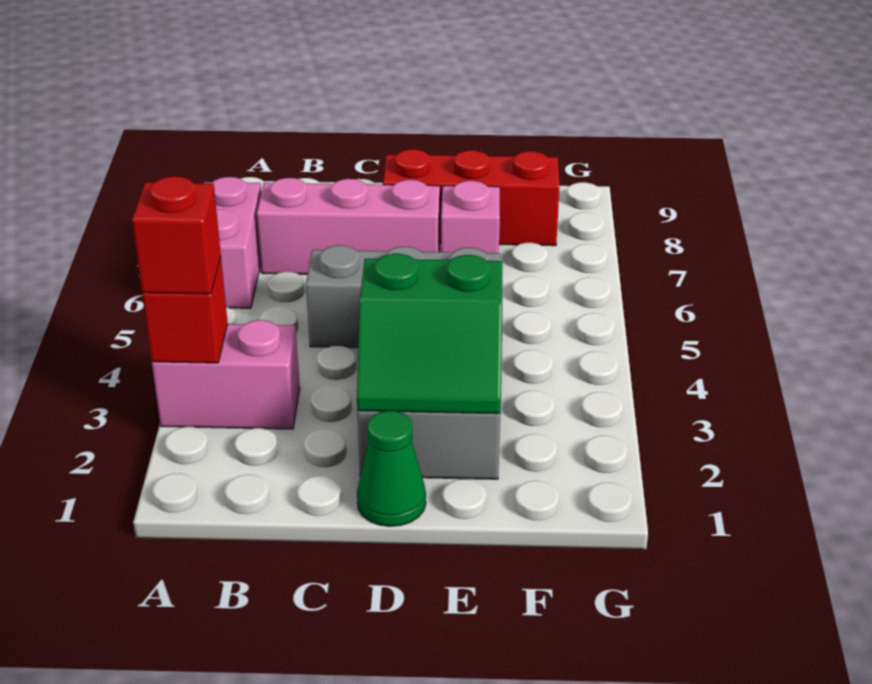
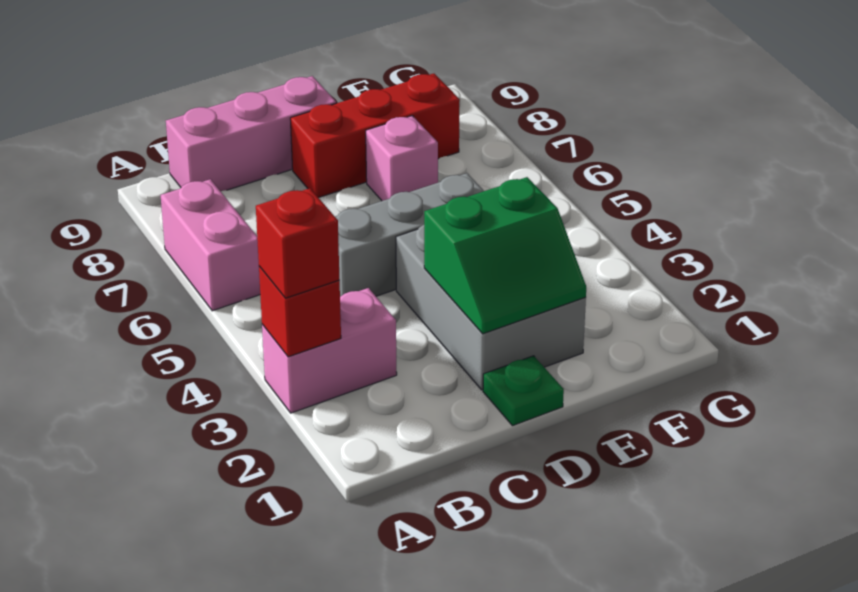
pink 1x3 brick [257,178,440,274] -> pink 1x3 brick moved to [166,76,336,191]
green 1x1 cone [357,411,426,526] -> green 1x1 plate [483,356,564,426]

